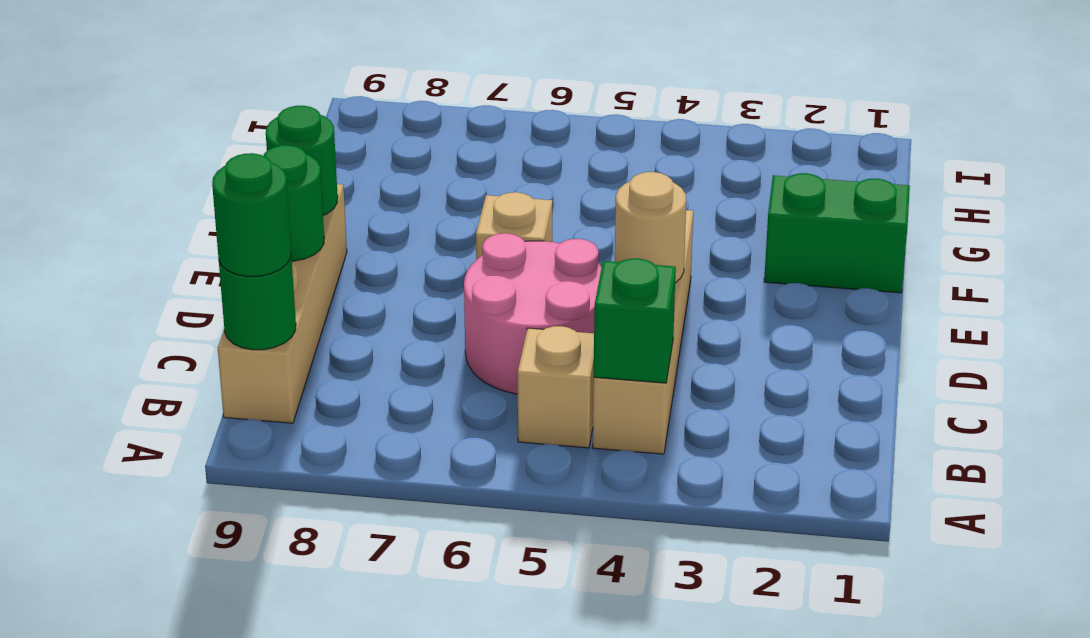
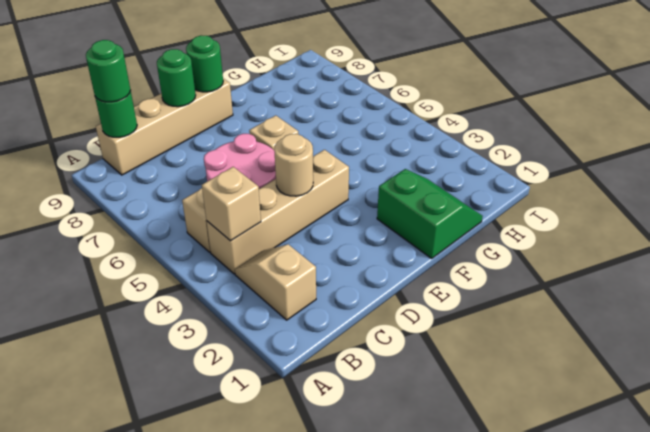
none -> tan 1x2 slope [235,244,316,320]
green 1x1 brick [594,258,676,383] -> tan 1x1 brick [202,167,261,241]

